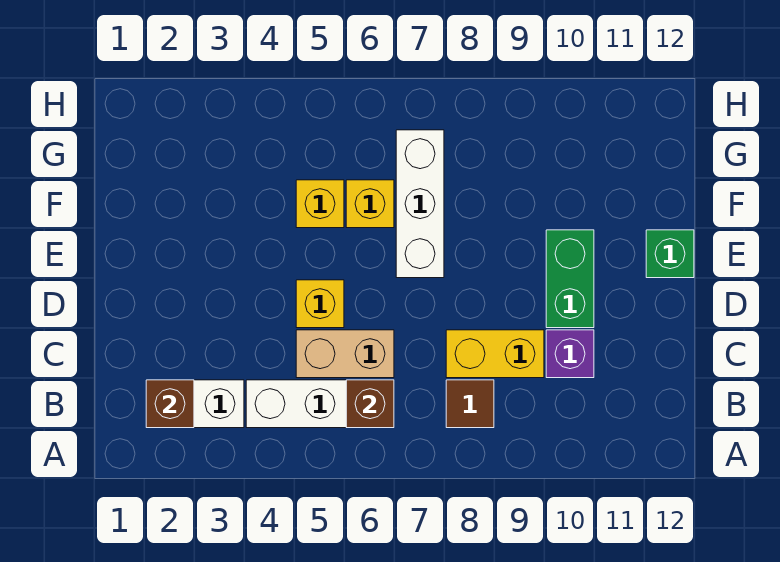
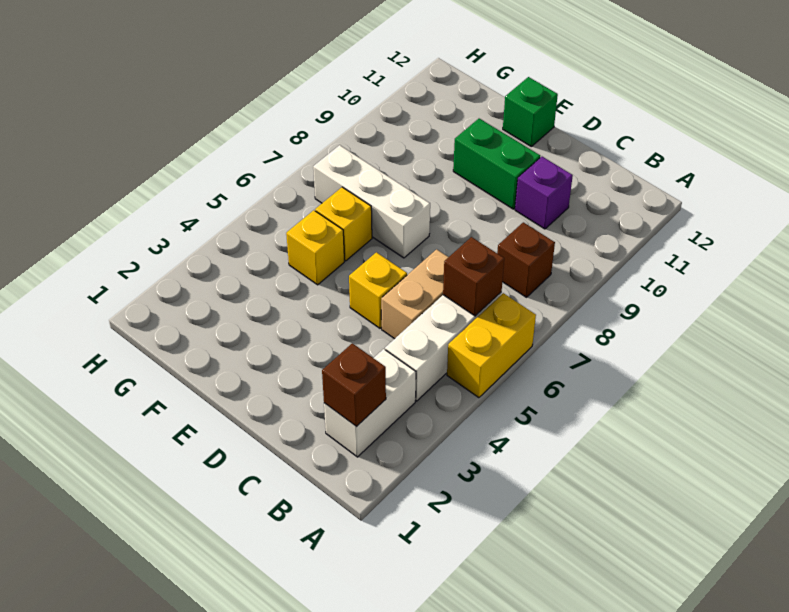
brown 1x1 tile [446,380,494,428] -> brown 1x1 brick [497,222,555,297]
yellow 1x2 brick [446,330,544,378] -> yellow 1x2 brick moved to [447,293,536,398]

